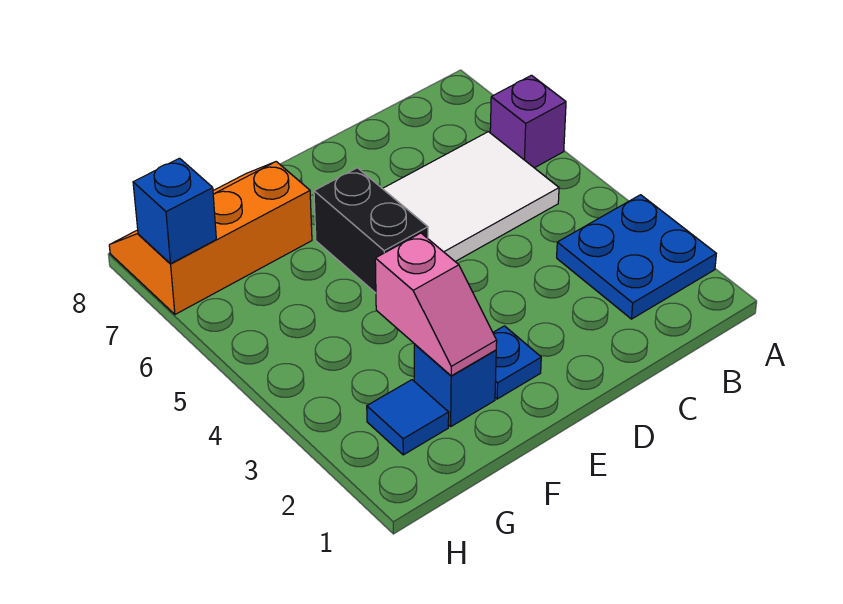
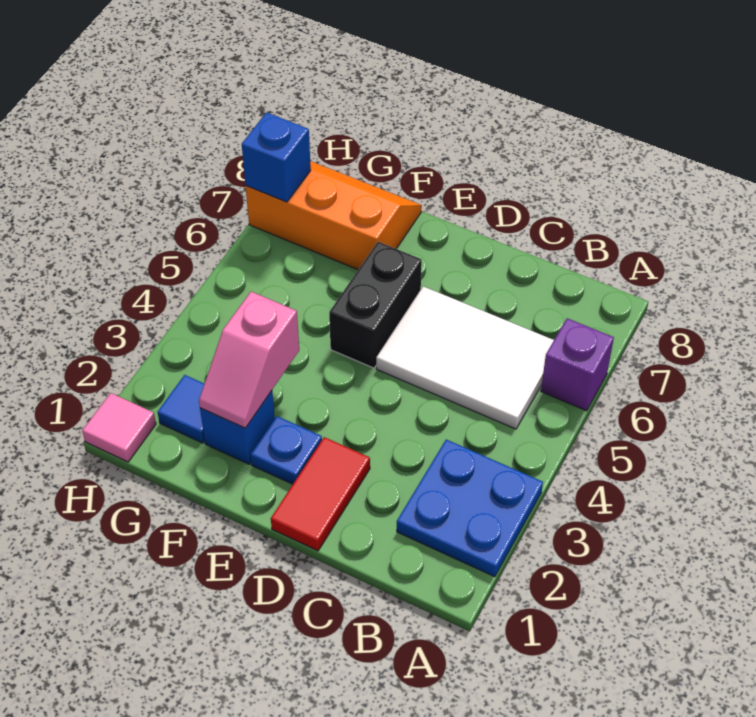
none -> red 1x2 tile [271,437,370,551]
none -> pink 1x1 tile [82,393,156,462]

